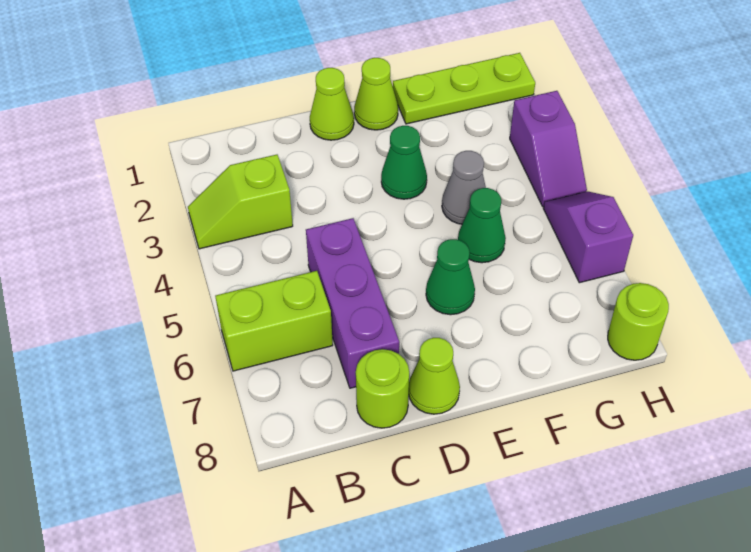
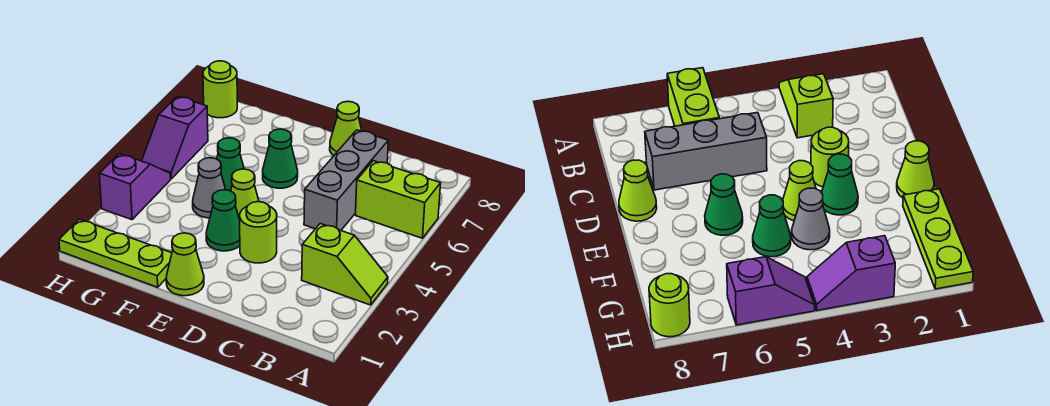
purple 1x3 brick [306,218,399,388] -> grey 1x3 brick [304,130,388,230]
lime 1x1 round brick [356,349,409,428] -> lime 1x1 round brick moved to [240,202,277,263]
lime 1x1 cone [310,68,354,140] -> lime 1x1 cone moved to [231,169,259,220]

